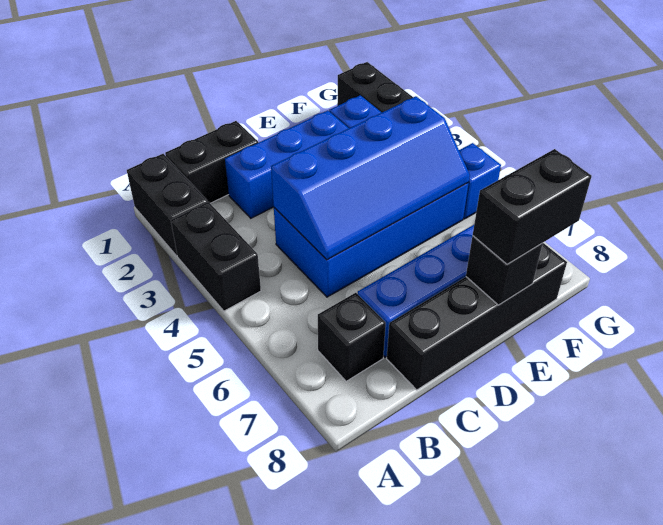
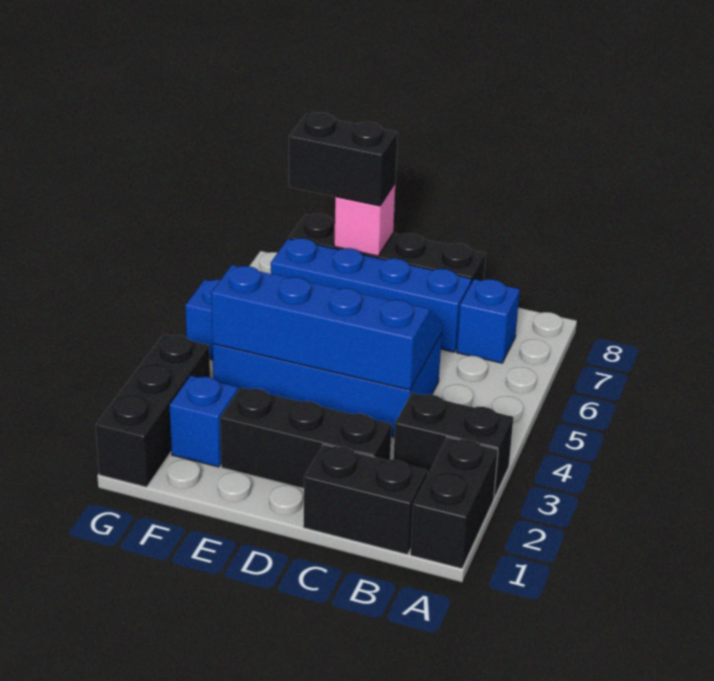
black 1x2 brick [171,202,261,311] -> black 1x2 brick turned to [393,393,513,498]
black 1x1 brick [318,293,386,381] -> blue 1x1 brick [457,279,520,363]
blue 1x3 brick [225,111,349,218] -> black 1x3 brick [220,387,392,488]
black 1x1 brick [466,236,543,305] -> pink 1x1 brick [334,185,395,256]

